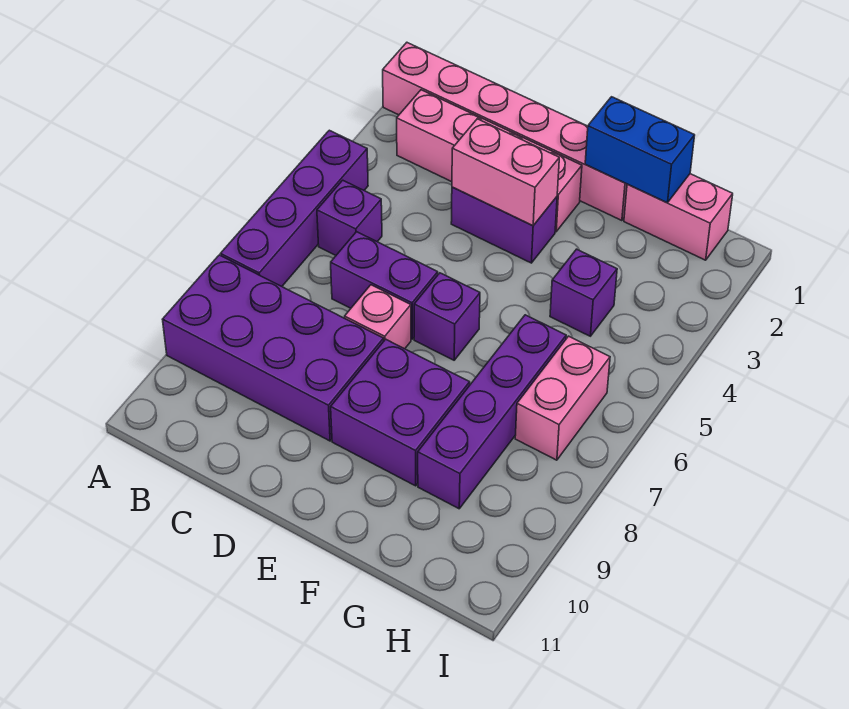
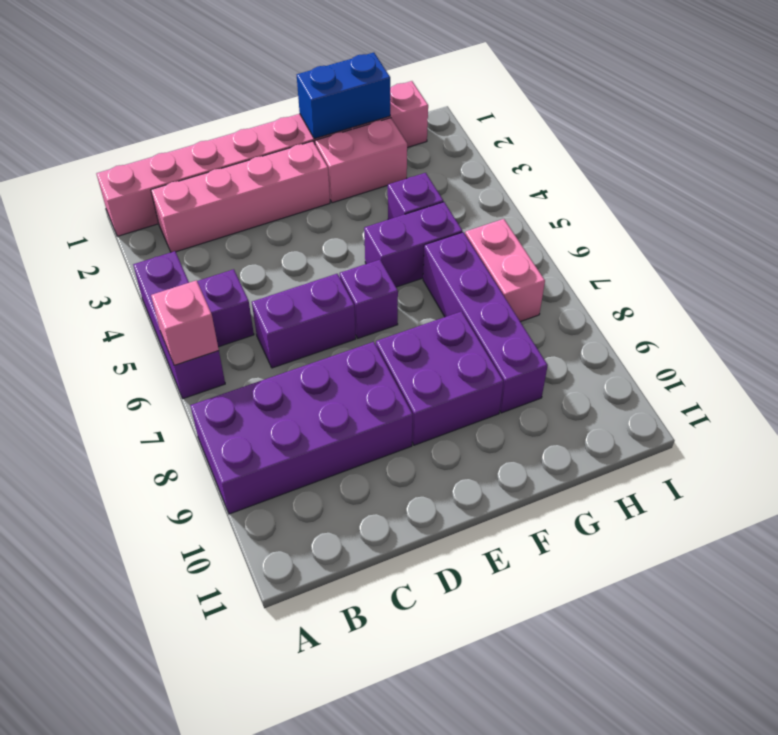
purple 1x4 brick [221,130,368,286] -> purple 1x3 brick [133,251,225,399]
purple 1x2 brick [451,187,557,263] -> purple 1x2 brick moved to [364,202,462,287]
pink 1x2 brick [452,119,559,225] -> pink 1x2 brick moved to [315,118,407,203]
pink 1x1 brick [345,285,411,349] -> pink 1x1 brick moved to [151,280,219,366]

